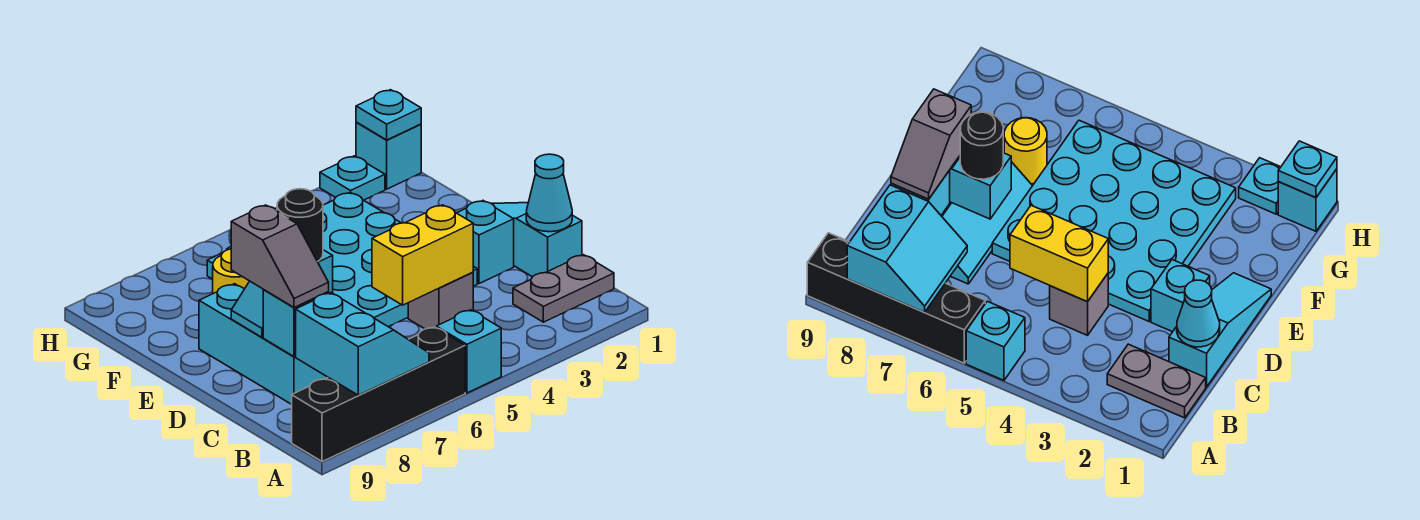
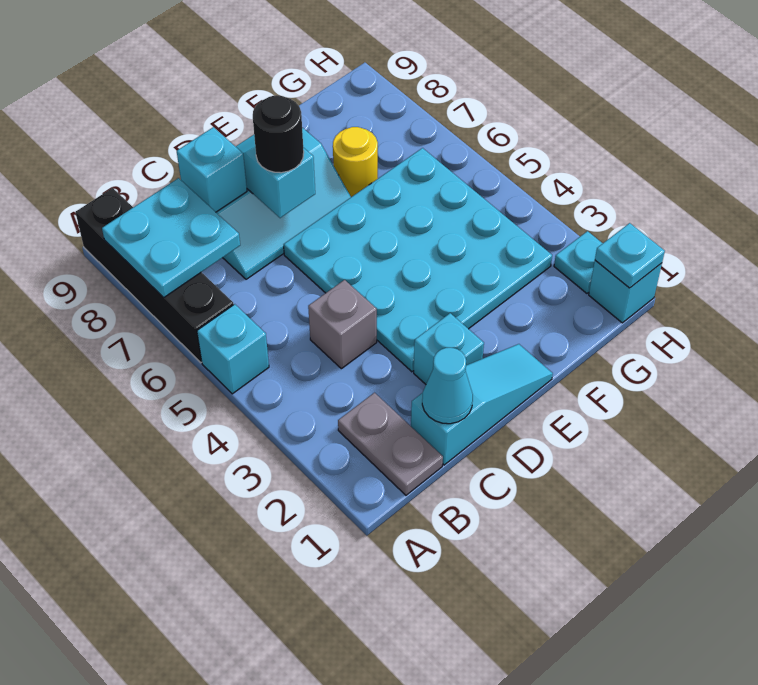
cyan 2x2 slope [296,293,429,395] -> cyan 2x2 plate [102,178,240,298]
yellow 1x2 brick [372,205,473,305] -> none
grey 1x2 slope [231,205,329,307] -> none

